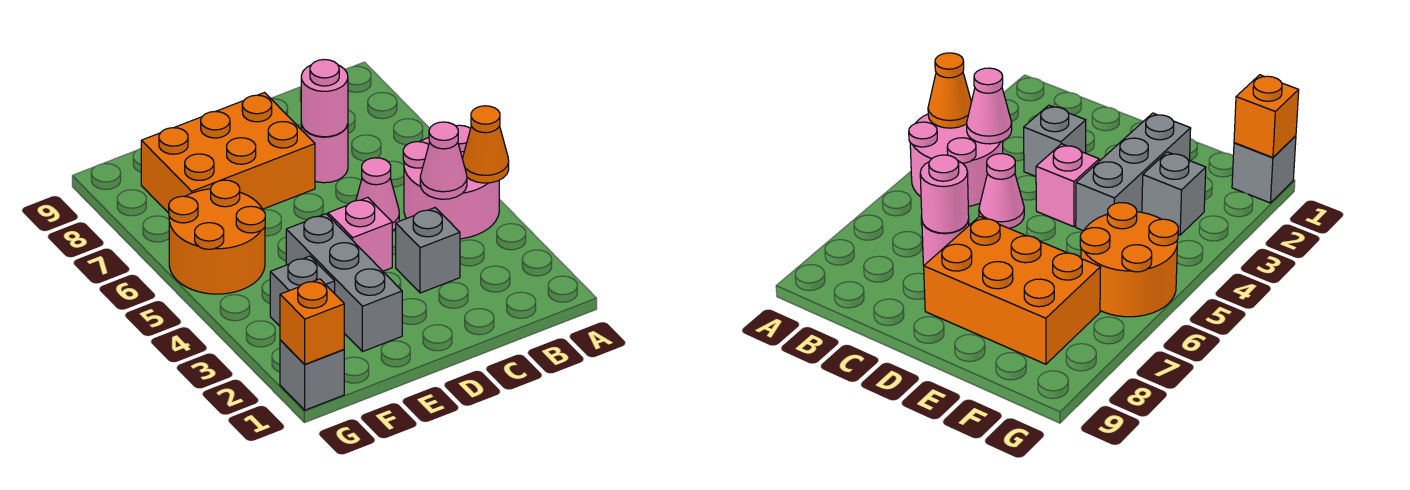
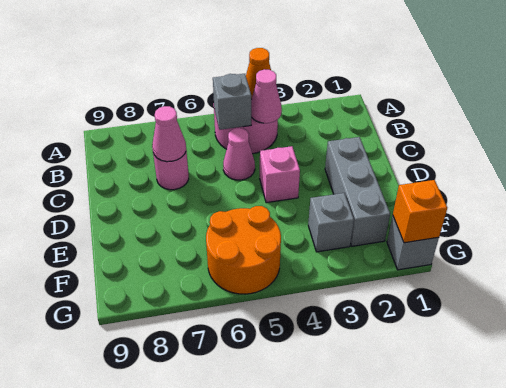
grey 1x1 brick [396,208,460,293] -> grey 1x1 brick moved to [213,74,251,130]
pink 1x1 round brick [301,60,348,137] -> pink 1x1 cone [152,106,186,162]
orange 2x3 brick [141,93,315,213] -> none
grey 1x3 brick [286,214,402,352] -> grey 1x3 brick turned to [325,137,390,246]

